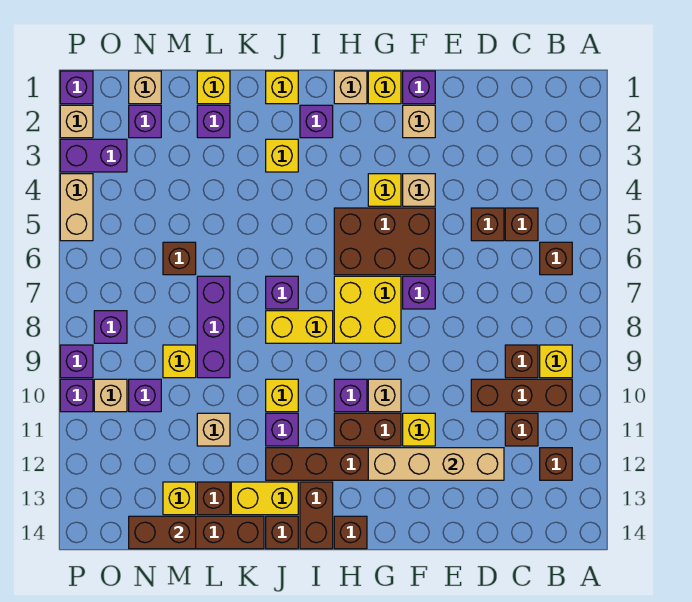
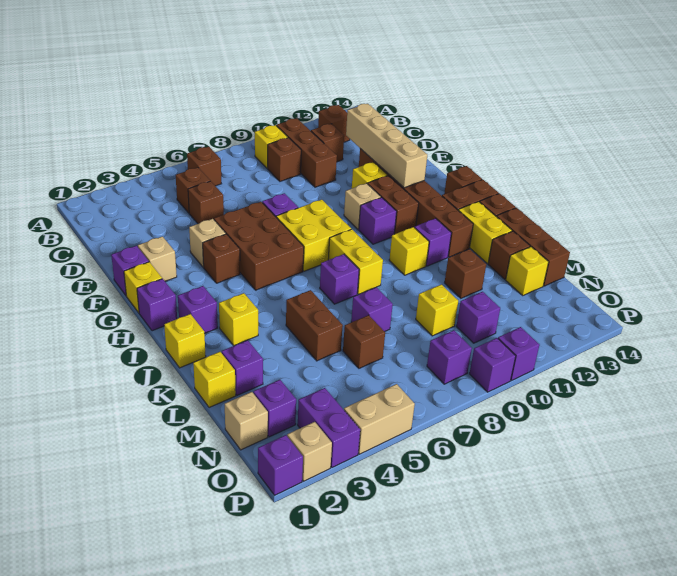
yellow 1x1 brick [368,174,401,206] -> brown 1x1 brick [203,234,240,283]
tan 1x1 brick [334,71,367,104] -> purple 1x1 brick [137,279,177,331]
purple 1x3 brick [197,276,230,378] -> purple 1x1 brick [351,287,393,332]
tan 1x1 brick [197,413,230,446] -> brown 1x1 brick [445,249,486,298]
brown 1x2 brick [129,516,196,549] -> brown 1x2 brick moved to [286,290,343,361]
tan 1x1 brick [94,379,127,412] -> none

